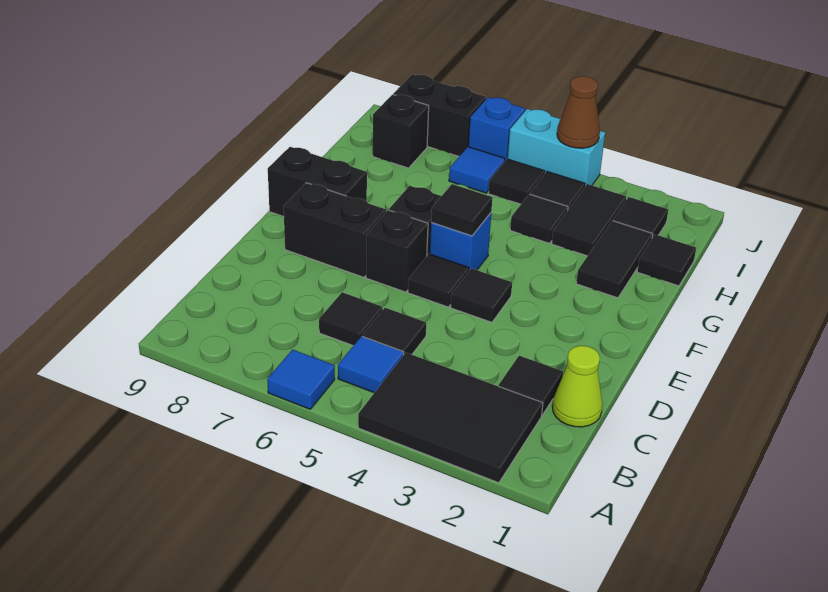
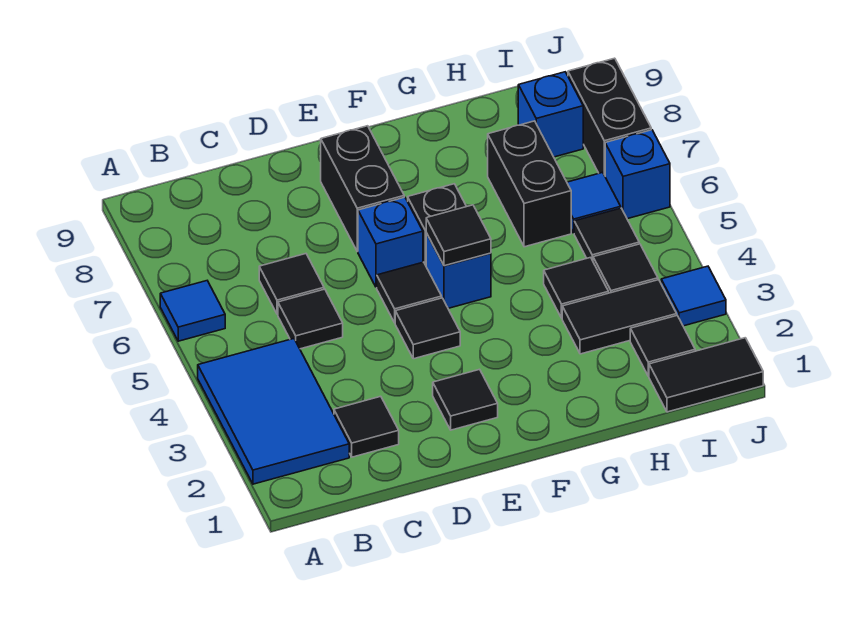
black 2x3 tile [358,353,543,483] -> blue 2x3 tile [198,339,349,484]
blue 1x1 tile [338,336,404,393] -> blue 1x1 tile moved to [661,266,726,326]
lime 1x1 cone [552,346,602,427] -> none
black 1x1 brick [366,210,428,292] -> blue 1x1 brick [358,197,423,287]
black 1x2 brick [268,147,367,217] -> black 1x2 brick moved to [488,121,571,247]
black 1x2 tile [576,221,653,298] -> black 1x2 tile moved to [649,338,763,412]
black 1x1 tile [637,234,696,286] -> black 1x1 tile moved to [433,369,498,430]
black 1x1 brick [373,95,429,168] -> blue 1x1 brick [518,72,583,157]
cyan 1x2 brick [508,109,605,186] -> none
brown 1x1 cone [557,76,600,148] -> none

